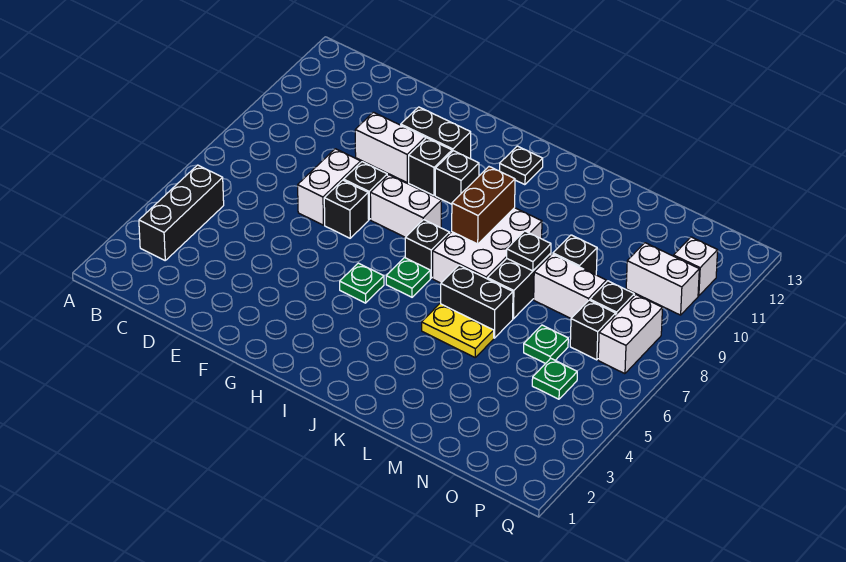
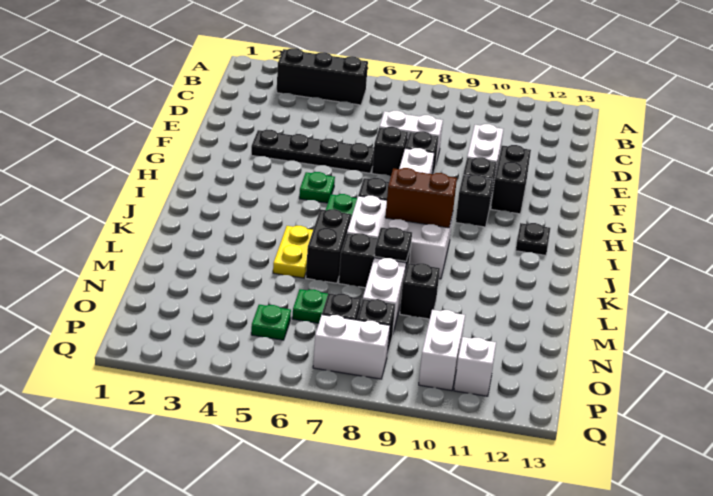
none -> black 1x4 plate [251,130,374,173]

